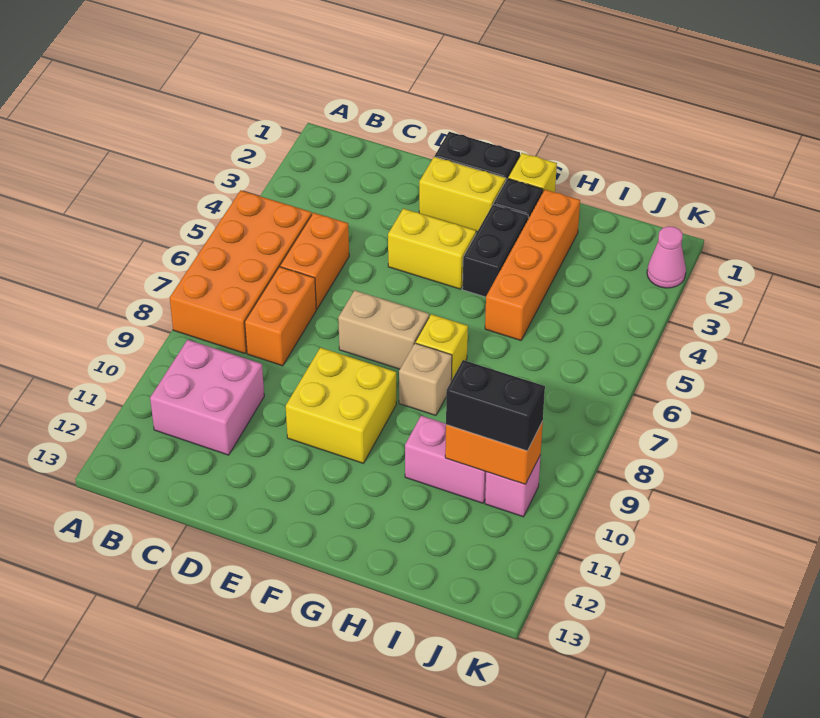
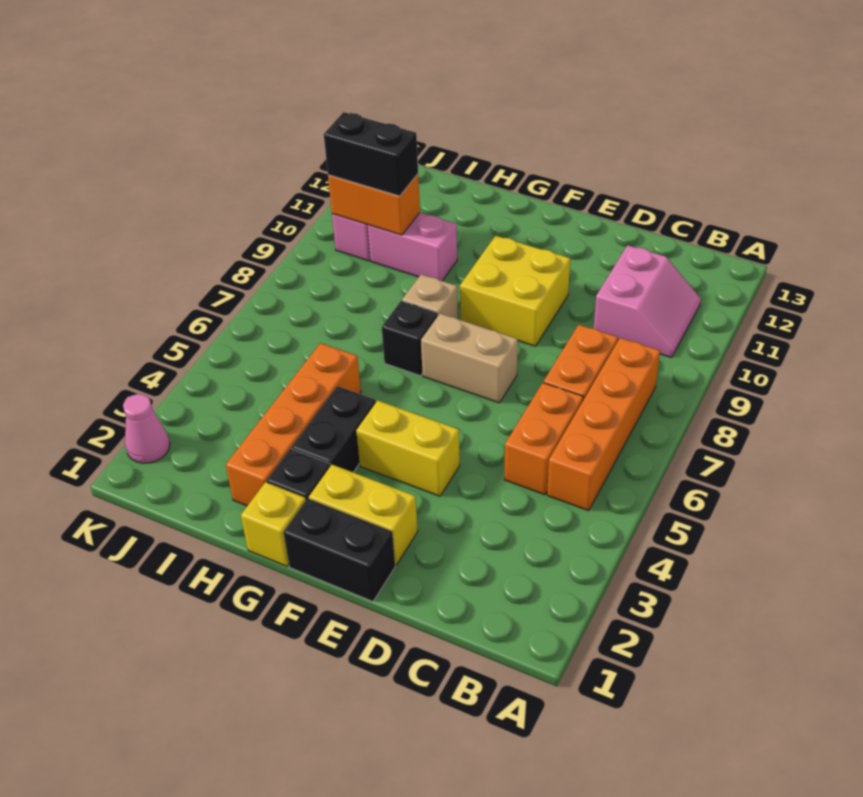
orange 2x4 brick [170,190,312,353] -> orange 1x4 brick [547,338,660,511]
pink 2x2 brick [150,340,264,455] -> pink 2x2 slope [594,245,701,358]
yellow 1x1 brick [416,314,468,381] -> black 1x1 brick [382,301,438,376]

